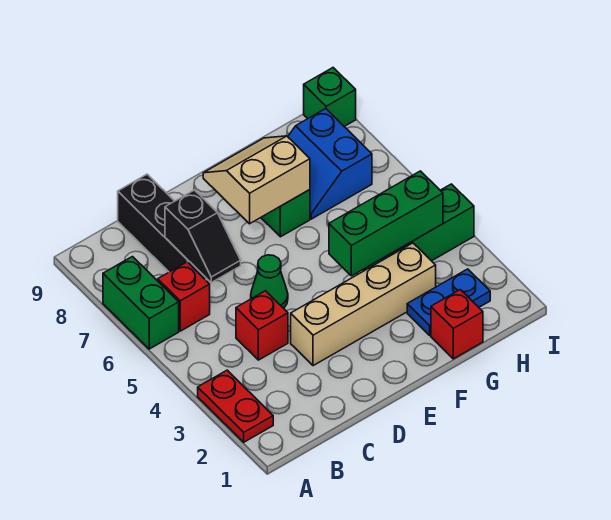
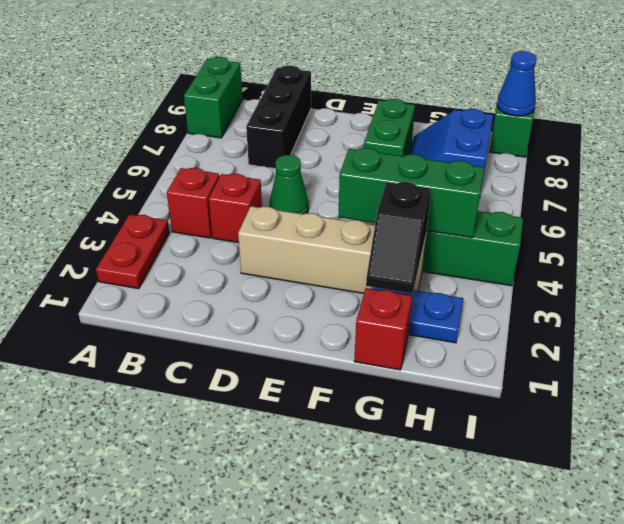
green 1x2 brick [103,257,179,349] -> green 1x2 brick moved to [184,57,242,138]
red 1x1 brick [158,262,210,331] -> red 1x1 brick moved to [167,168,220,238]
black 1x2 slope [165,190,241,283] -> black 1x2 slope moved to [366,182,431,293]
tan 2x2 slope [203,136,310,224] -> none
none -> blue 1x1 cone [497,51,537,116]

